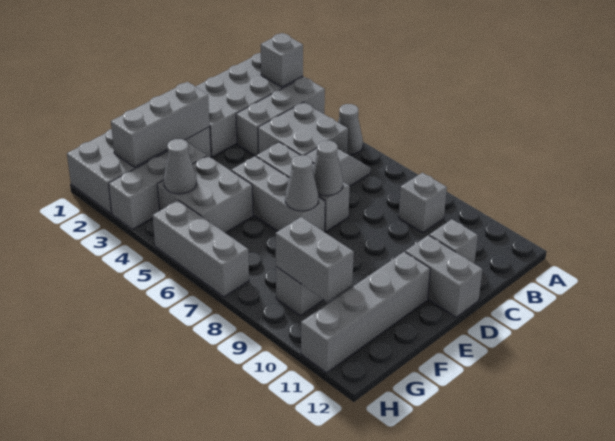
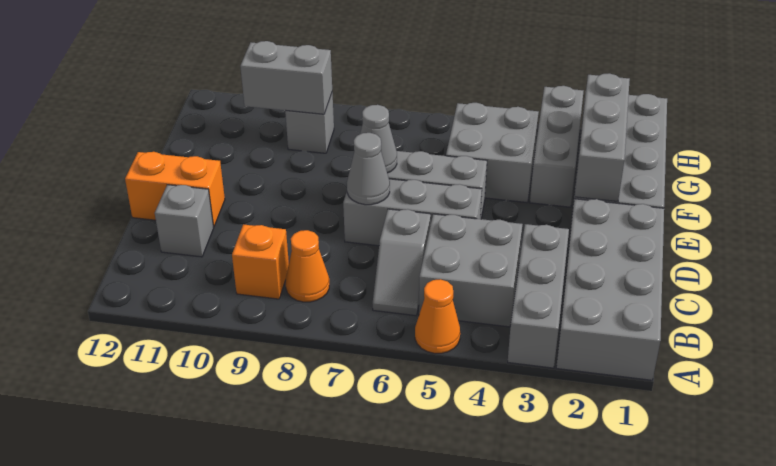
grey 1x1 brick [261,33,303,87] -> none
grey 1x1 cone [338,104,363,155] -> orange 1x1 cone [415,279,460,353]
none -> orange 1x1 cone [285,230,329,302]
grey 1x1 brick [399,173,447,233] -> orange 1x1 brick [232,224,289,299]
grey 1x2 brick [405,235,482,317] -> orange 1x2 brick [125,152,225,227]
grey 1x4 brick [301,252,430,373] -> none
grey 1x1 cone [164,139,197,194] -> none
grey 1x3 brick [153,200,249,297] -> none

